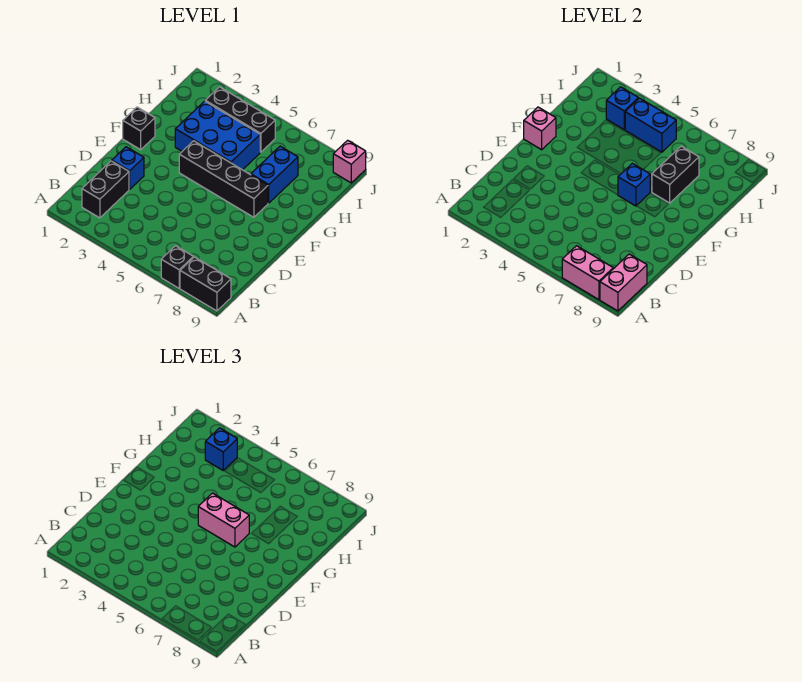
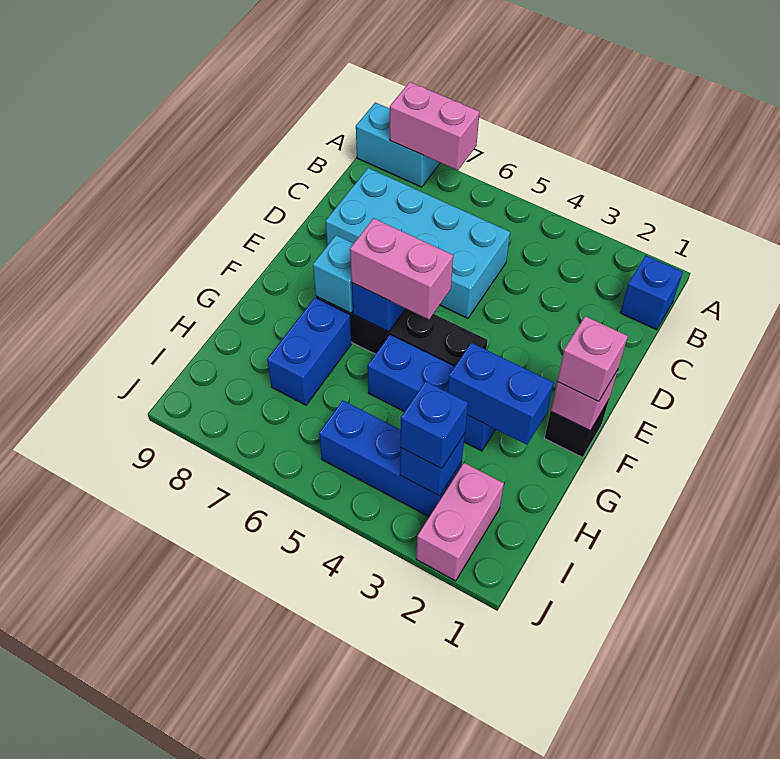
black 1x1 brick [161,246,193,288] -> none
black 1x2 brick [180,257,231,311] -> cyan 1x2 brick [356,102,440,187]
pink 1x2 brick [600,254,647,311] -> pink 1x2 brick moved to [416,463,504,581]
black 1x2 brick [82,161,129,218] -> none
none -> cyan 2x4 brick [326,168,510,318]
blue 1x1 brick [112,147,144,189] -> blue 1x1 brick moved to [620,255,683,330]
none -> cyan 1x1 brick [313,235,354,313]
blue 2x3 brick [175,101,260,170] -> blue 1x3 brick [368,335,496,451]
black 1x2 brick [652,146,699,203] -> none
black 1x3 brick [205,87,275,152] -> blue 1x3 brick [319,400,462,517]
blue 1x2 brick [625,98,676,152] -> blue 1x2 brick moved to [448,343,554,445]
pink 1x1 brick [333,140,366,183] -> pink 1x1 brick moved to [557,316,628,401]

